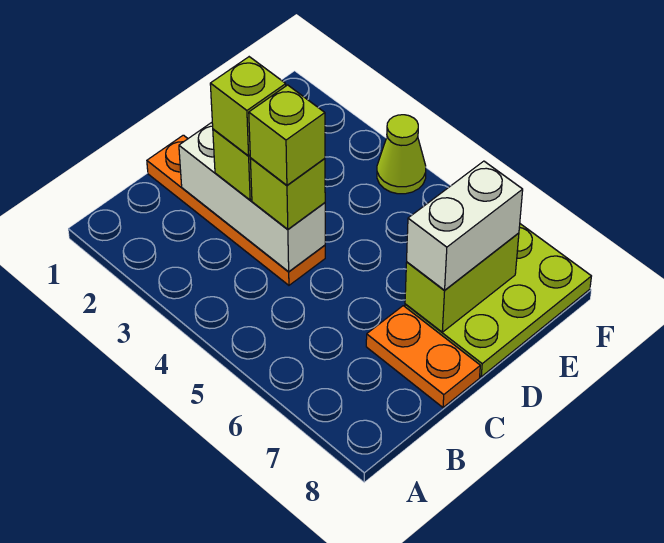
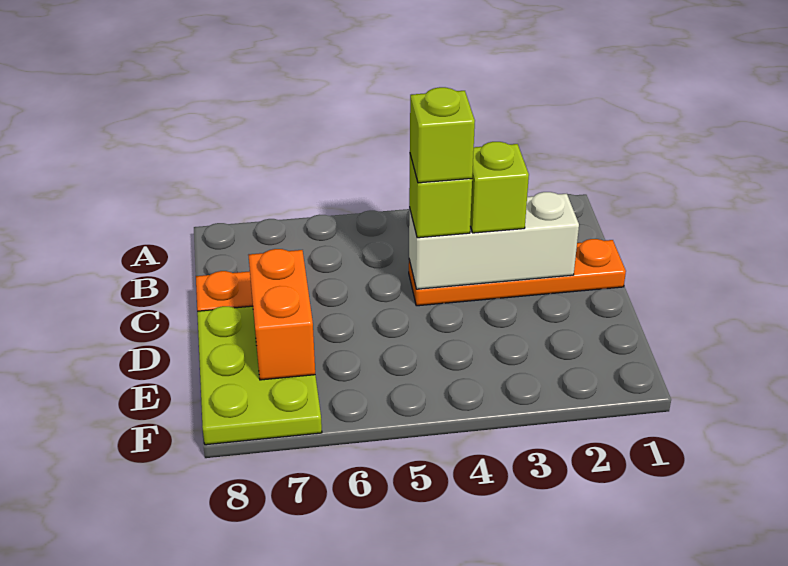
lime 1x1 brick [210,57,286,156] -> none
lime 1x2 brick [405,233,519,332] -> orange 1x2 brick [248,249,315,380]
white 1x2 brick [407,161,523,290] -> none
lime 1x1 cone [377,115,426,194] -> none

